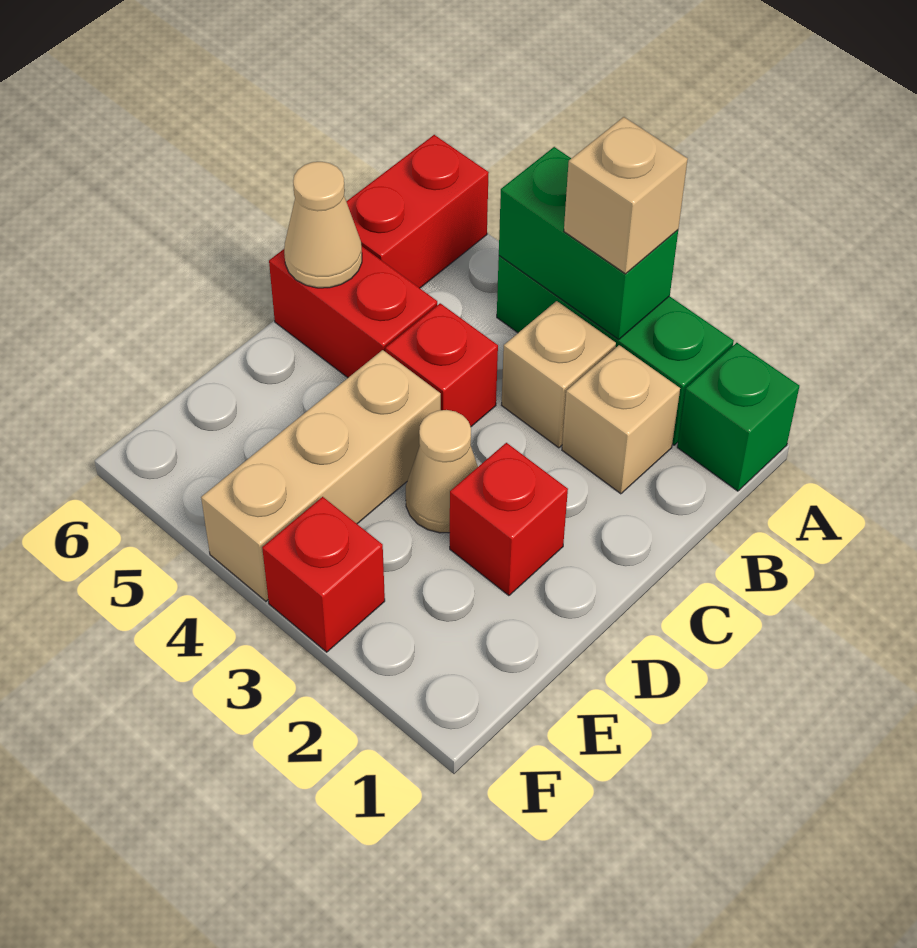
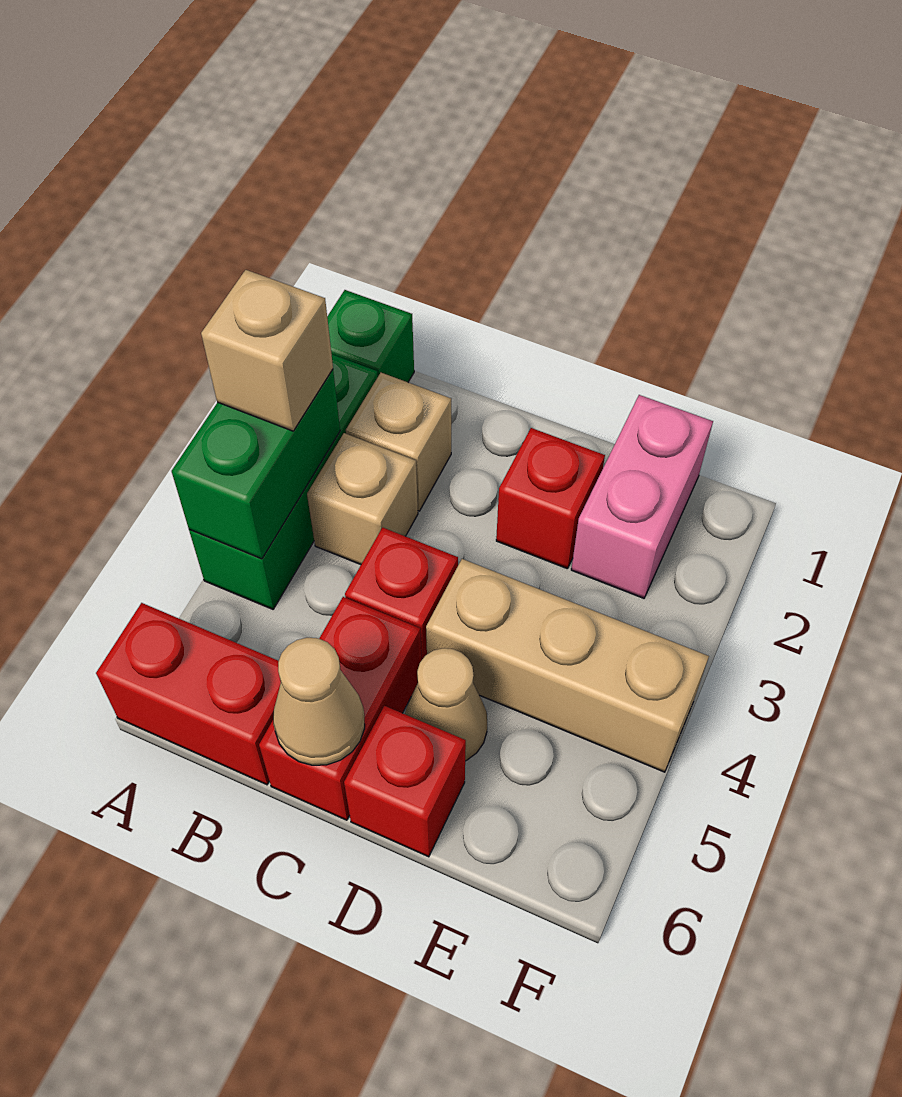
tan 1x1 cone [406,410,478,533] -> tan 1x1 cone moved to [405,648,487,761]
none -> pink 1x2 brick [571,395,713,598]
red 1x1 brick [262,497,385,652] -> red 1x1 brick moved to [344,706,466,857]

